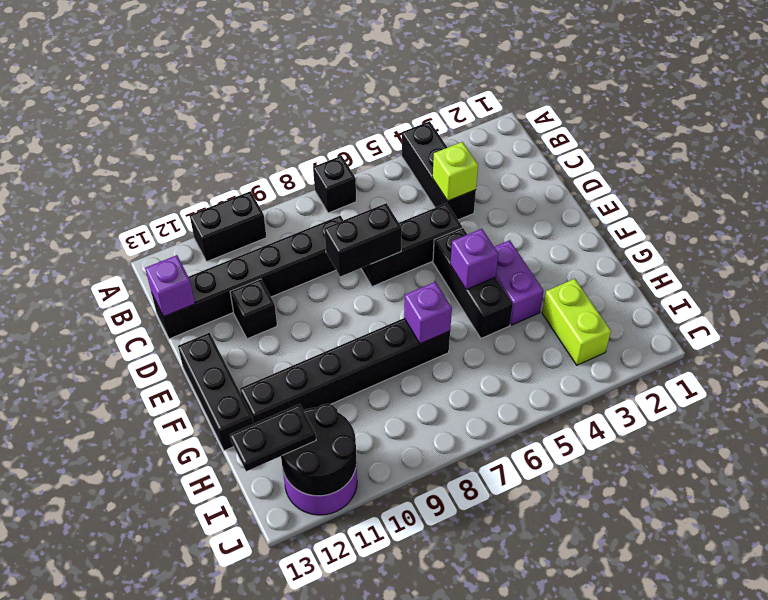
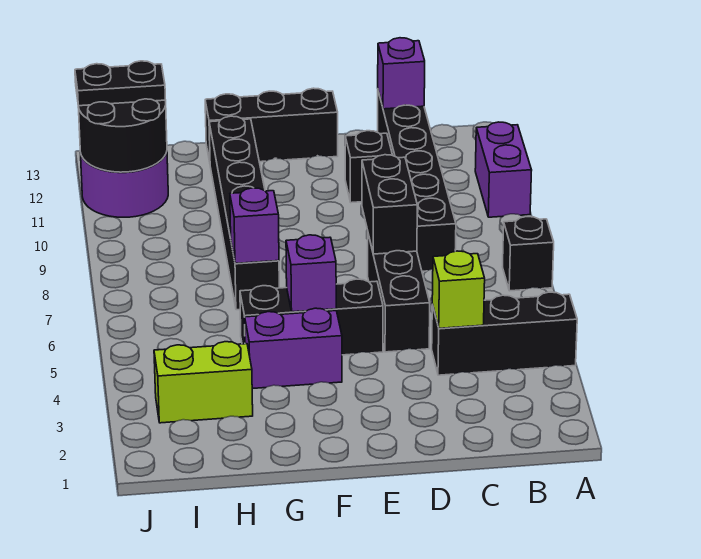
black 1x2 brick [190,191,266,262] -> purple 1x2 brick [475,122,532,217]
black 1x2 plate [230,404,316,471] -> black 1x2 plate turned to [75,61,165,106]

